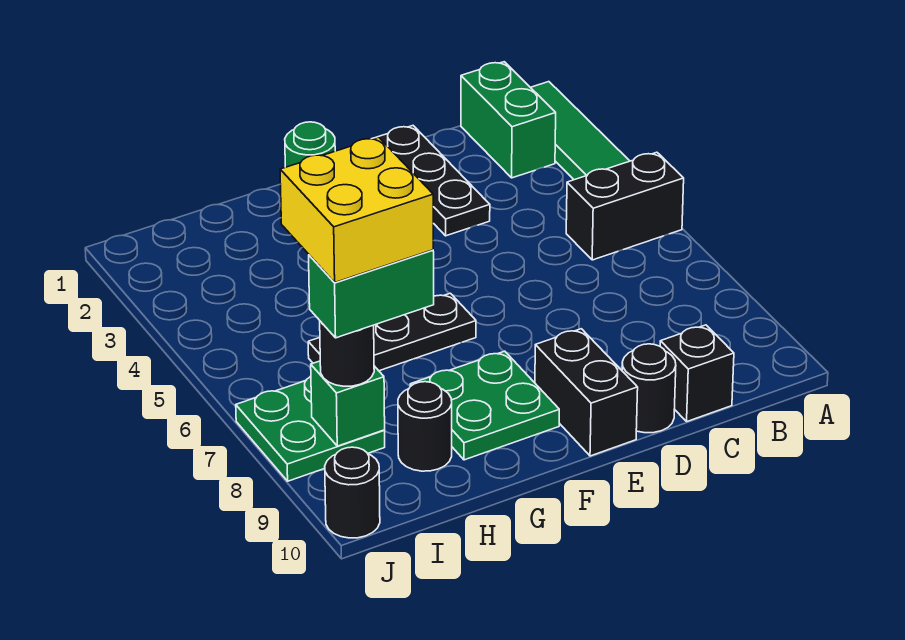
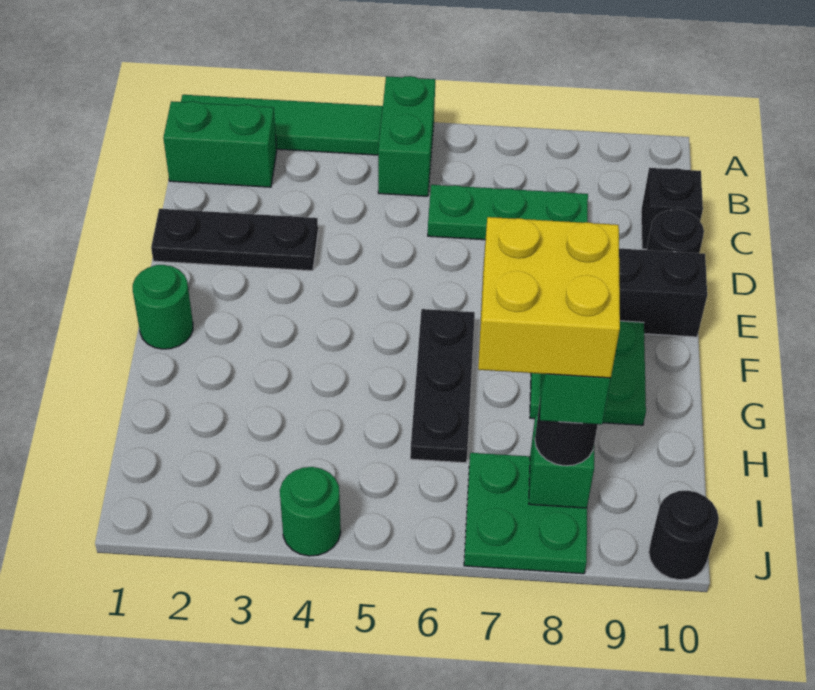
black 1x2 brick [566,152,684,260] -> green 1x2 brick [378,76,435,196]
none -> green 1x3 plate [428,185,588,240]
black 1x1 round brick [398,382,452,471] -> none
none -> green 1x1 round brick [280,467,341,556]

